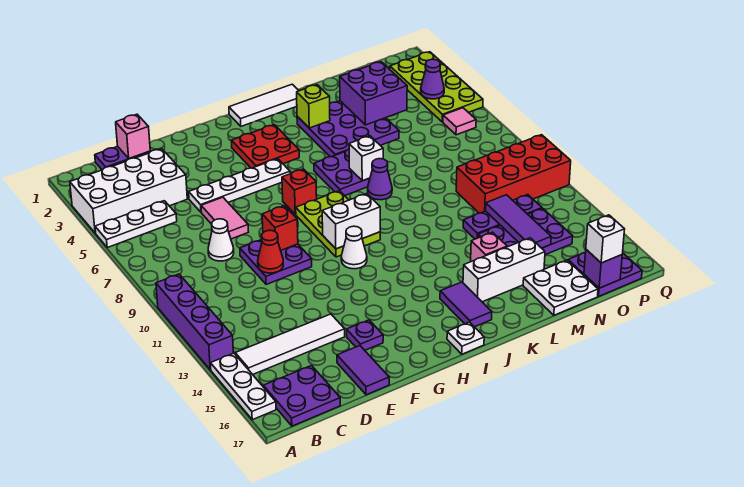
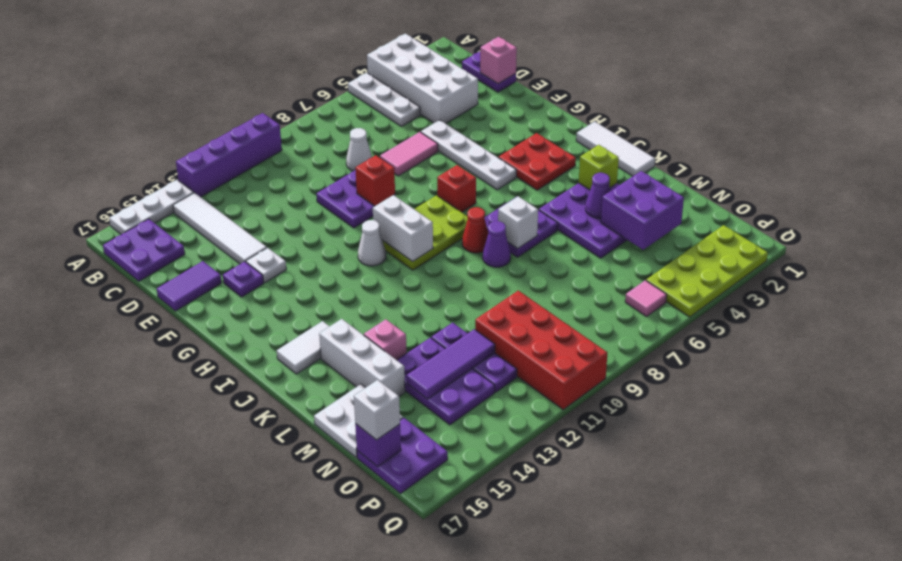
red 1x1 cone [258,230,283,273] -> red 1x1 cone moved to [462,207,488,253]
white 1x1 plate [447,322,484,354] -> white 1x1 plate moved to [246,248,286,283]
purple 1x2 tile [440,282,492,327] -> white 1x2 tile [277,321,329,374]
purple 1x1 cone [421,59,444,99] -> purple 1x1 cone moved to [586,173,610,218]

